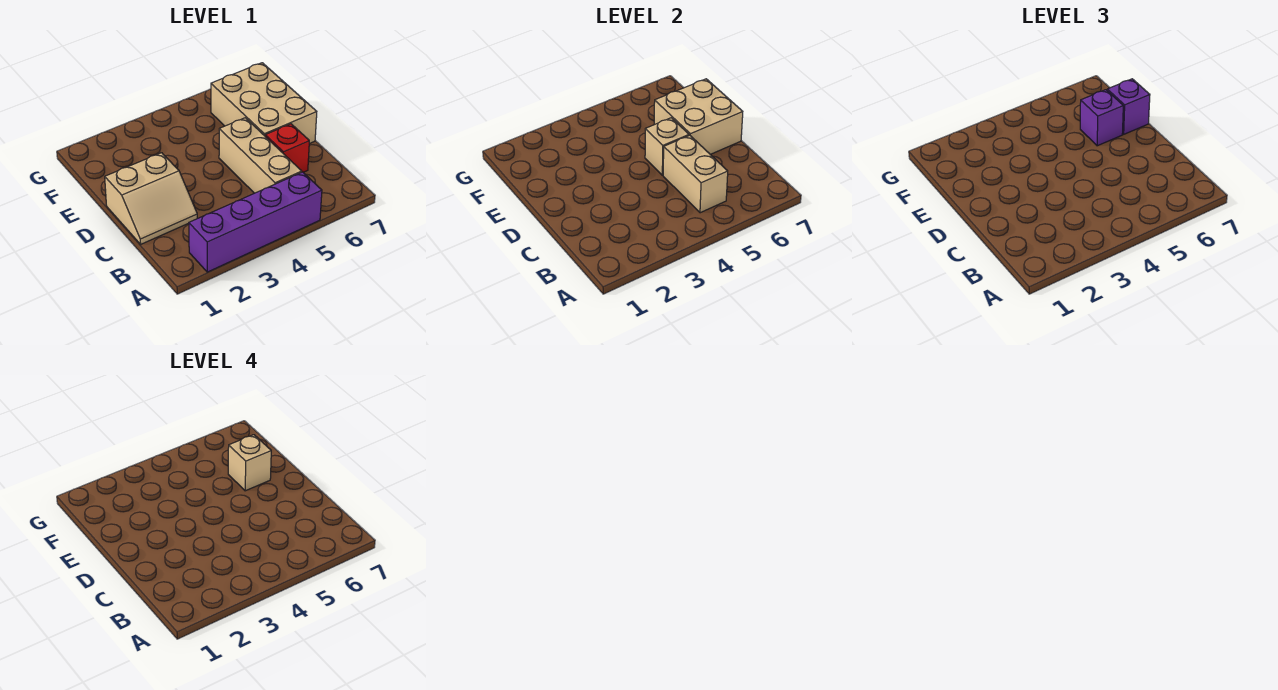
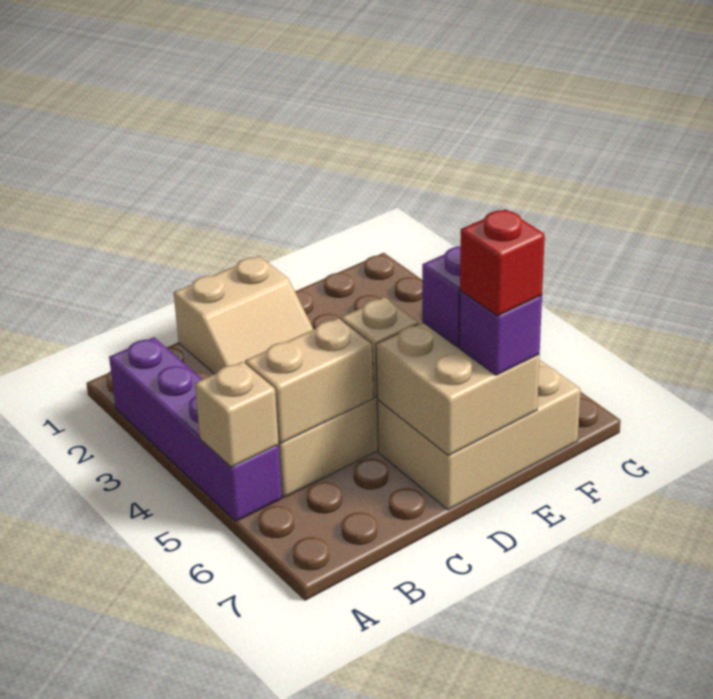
tan 2x2 slope [105,153,197,244] -> tan 2x2 slope turned to [174,256,313,374]
red 1x1 brick [265,124,309,172] -> red 1x1 brick moved to [460,209,545,316]
tan 1x1 brick [228,435,271,491] -> tan 1x1 brick moved to [195,362,279,467]

